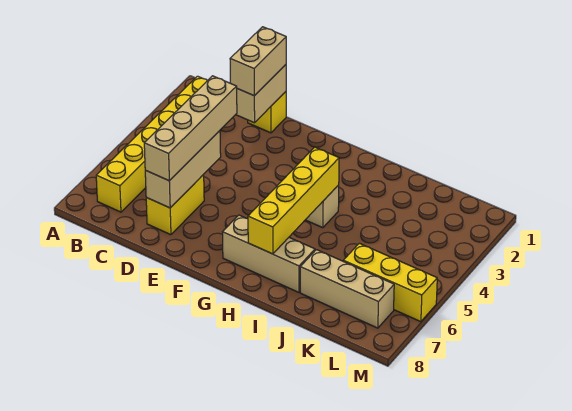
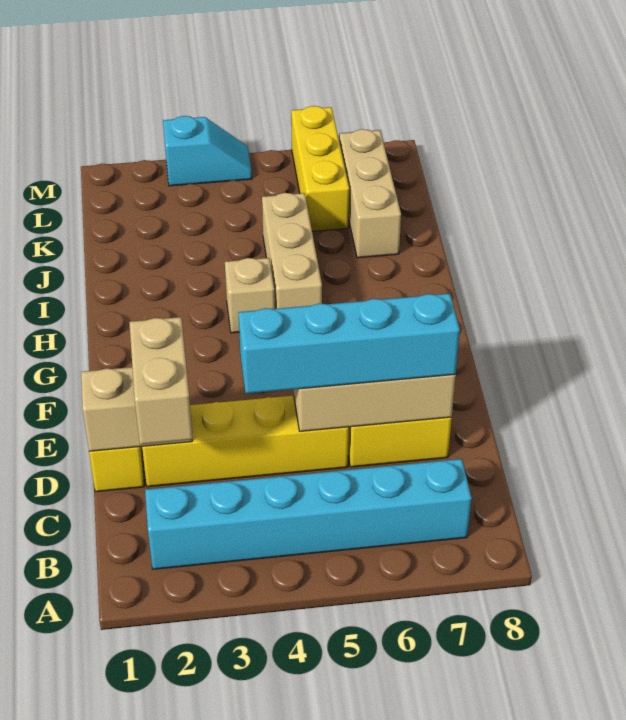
yellow 1x6 brick [96,76,208,212] -> cyan 1x6 brick [145,459,472,569]
tan 1x2 brick [230,27,286,96] -> tan 1x2 brick turned to [129,317,193,444]
tan 1x4 brick [144,76,237,181] -> cyan 1x4 brick [238,294,460,394]
tan 1x3 brick [223,215,315,292] -> tan 1x3 brick moved to [262,193,322,309]
yellow 1x4 brick [248,147,339,254] -> yellow 1x4 brick moved to [142,396,349,487]
none -> cyan 1x2 slope [163,116,252,186]

